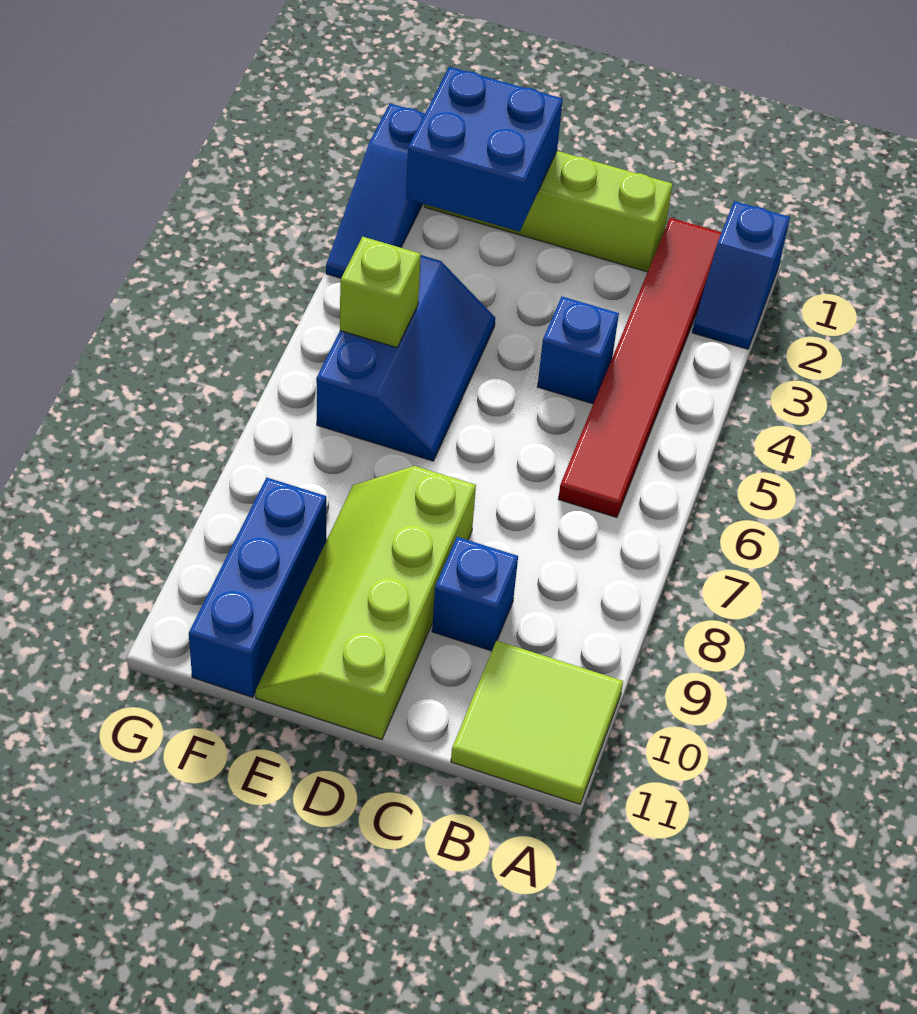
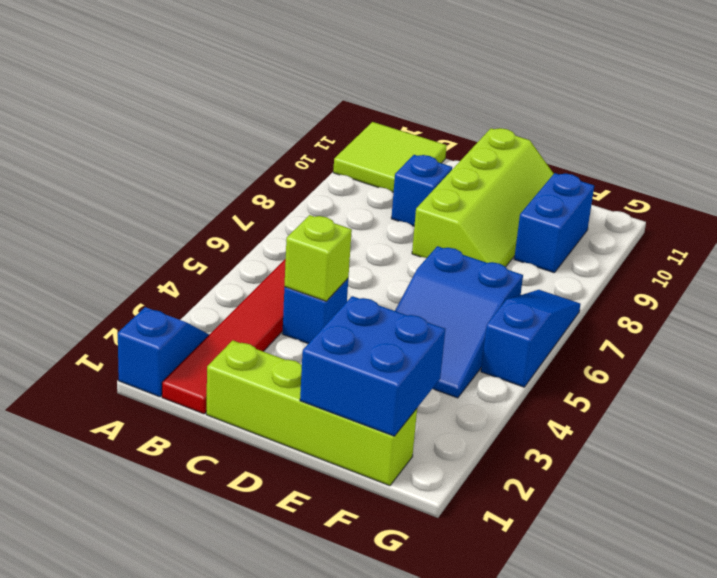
blue 2x3 slope [316,255,495,461] -> blue 2x3 slope turned to [395,246,523,398]
lime 1x1 brick [340,237,421,348] -> lime 1x1 brick moved to [284,215,352,301]
blue 1x3 brick [189,478,326,697] -> blue 1x2 brick [514,173,594,273]
blue 1x3 slope [326,104,425,278] -> blue 1x3 slope moved to [481,290,581,387]

